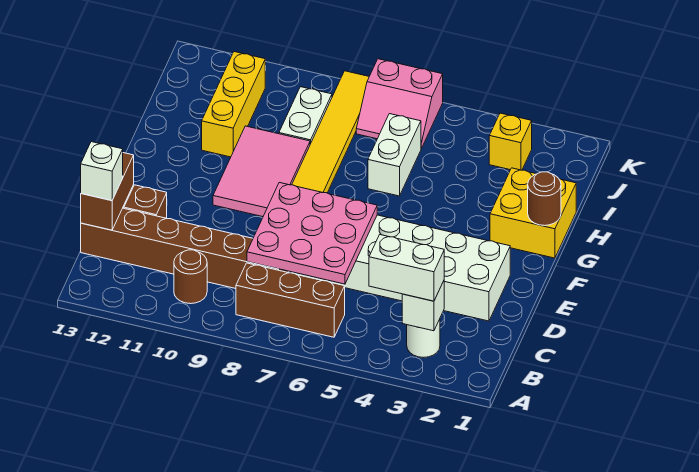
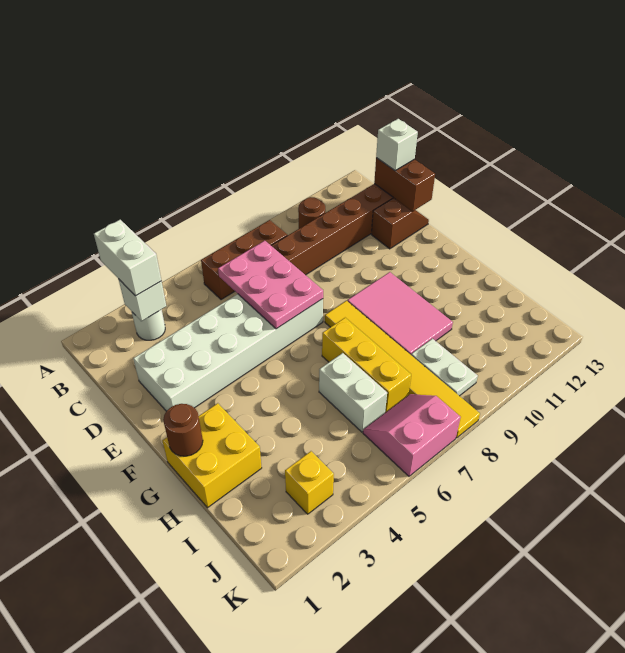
white 1x2 brick [369,235,444,301] -> white 1x2 brick turned to [94,220,161,296]
pink 3x3 plate [247,183,377,284] -> pink 2x3 plate [218,241,323,329]
yellow 1x3 brick [202,52,265,157] -> yellow 1x3 brick moved to [322,318,411,413]

